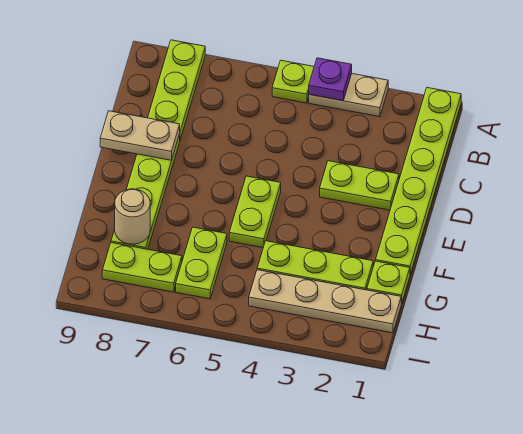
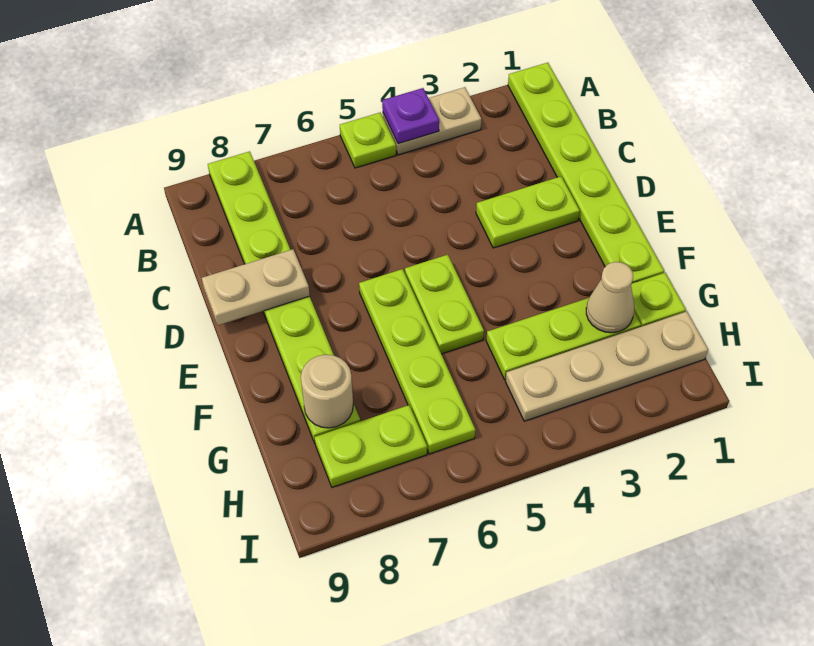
none -> tan 1x1 cone [586,262,634,333]
lime 1x2 plate [176,227,227,299] -> lime 1x4 plate [359,269,475,454]

